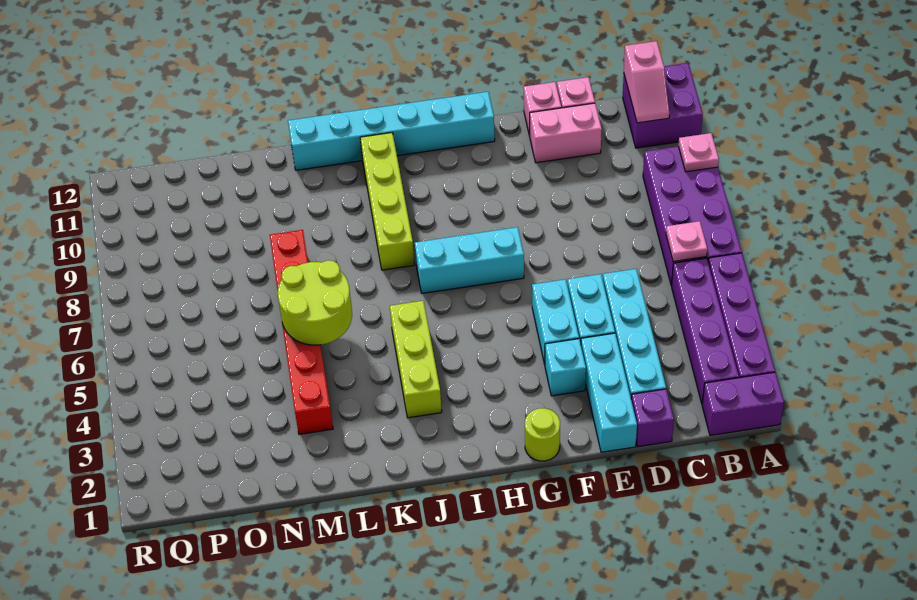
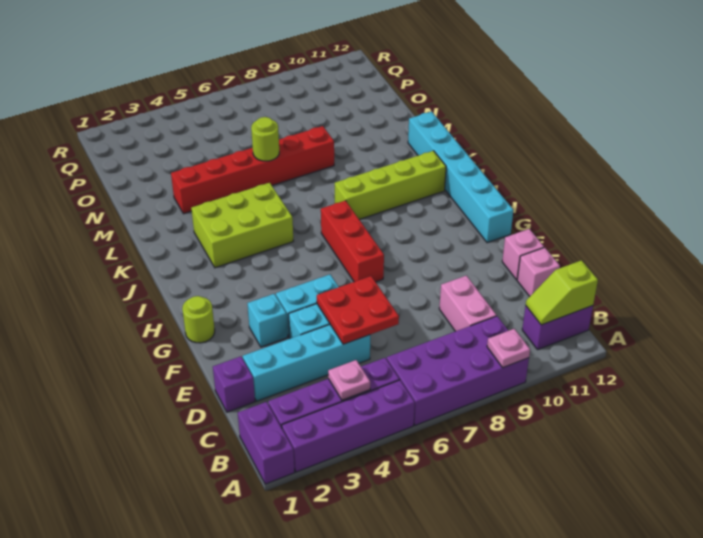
purple 2x2 brick [623,63,703,148] -> purple 1x2 brick [522,306,593,349]
pink 1x1 plate [666,221,707,261] -> pink 1x1 plate moved to [328,360,370,400]
pink 1x2 slope [624,41,669,123] -> lime 1x2 slope [526,260,598,325]
none -> red 2x2 plate [317,276,399,344]
pink 1x2 brick [530,103,602,163] -> pink 1x2 brick moved to [439,275,496,331]
cyan 1x3 brick [581,333,637,452] -> none
cyan 1x3 brick [415,227,524,293] -> red 1x3 brick [321,201,384,282]
lime 1x3 brick [390,301,442,418] -> lime 2x3 brick [191,183,293,268]
lime 2x2 round brick [278,260,352,345] -> lime 1x1 round brick [251,117,279,161]

